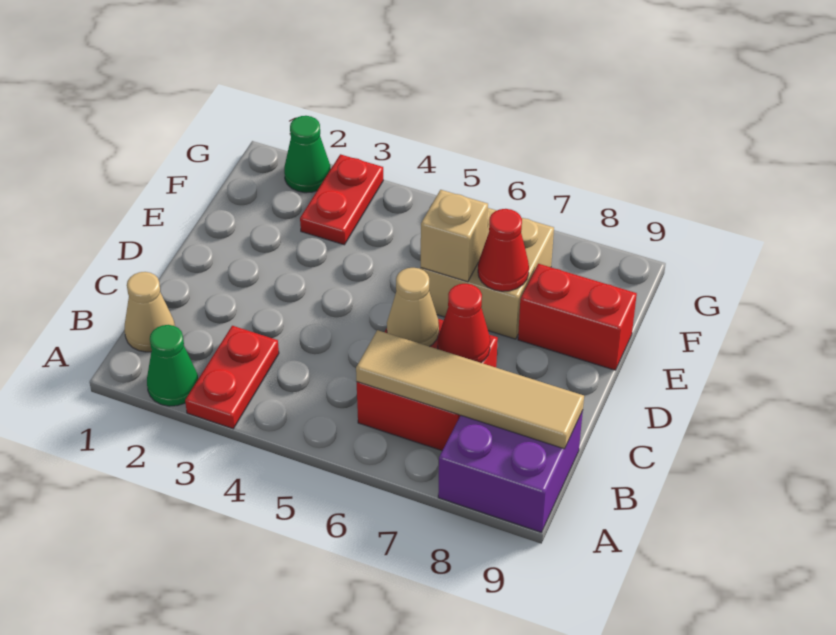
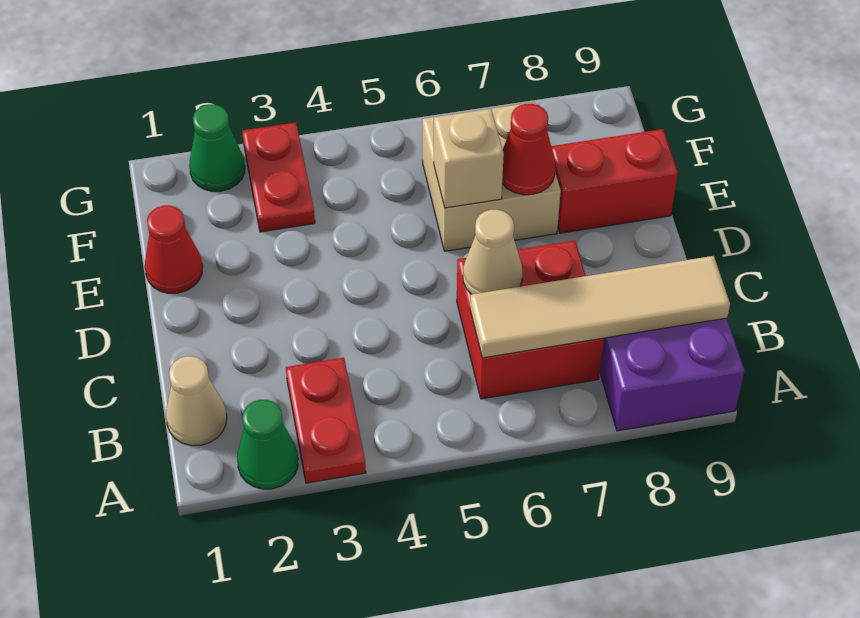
red 1x1 cone [438,284,490,363] -> red 1x1 cone moved to [145,205,203,293]

